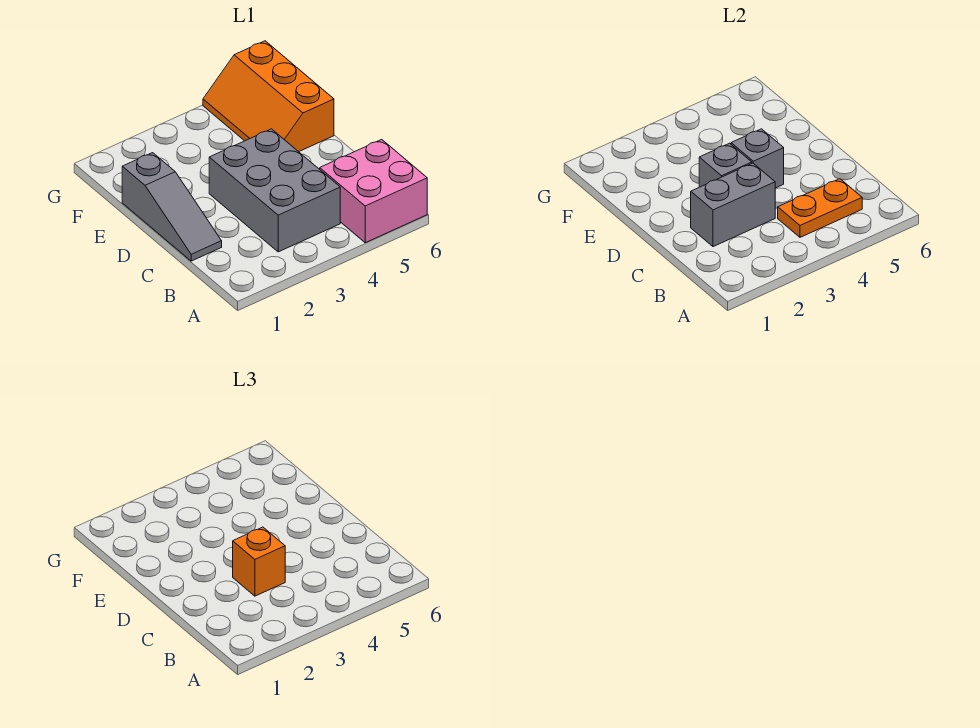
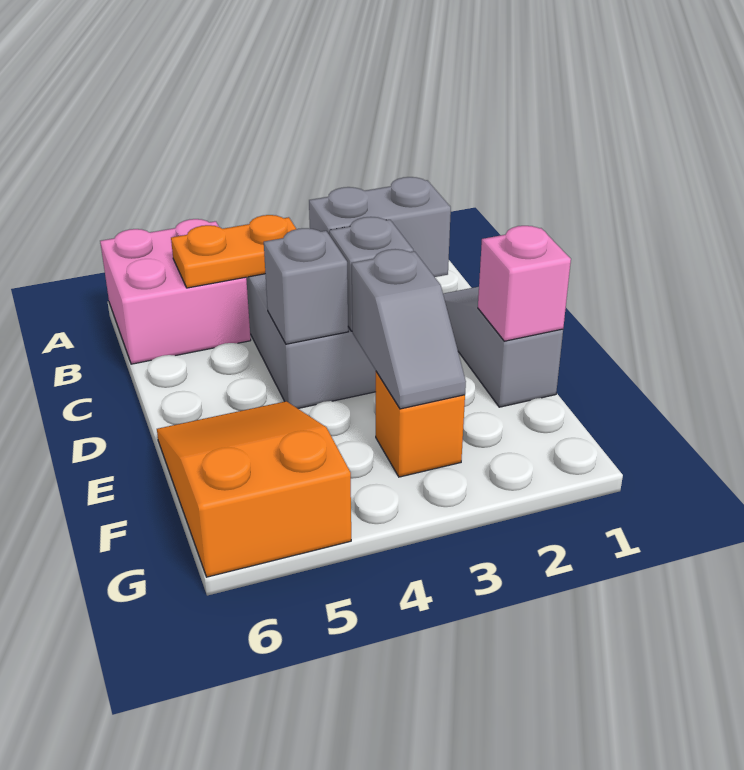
orange 1x1 brick [233,527,285,596] -> orange 1x1 brick moved to [376,372,465,477]
none -> pink 1x1 brick [478,226,571,341]
none -> grey 1x2 slope [352,249,466,409]
orange 2x3 slope [203,41,334,152] -> orange 2x3 slope turned to [157,401,351,577]

